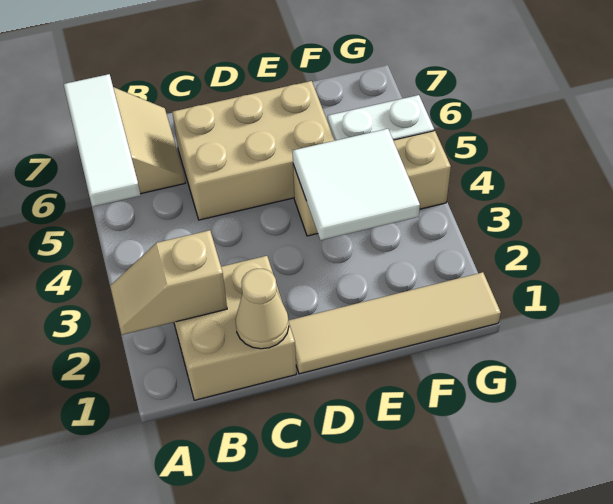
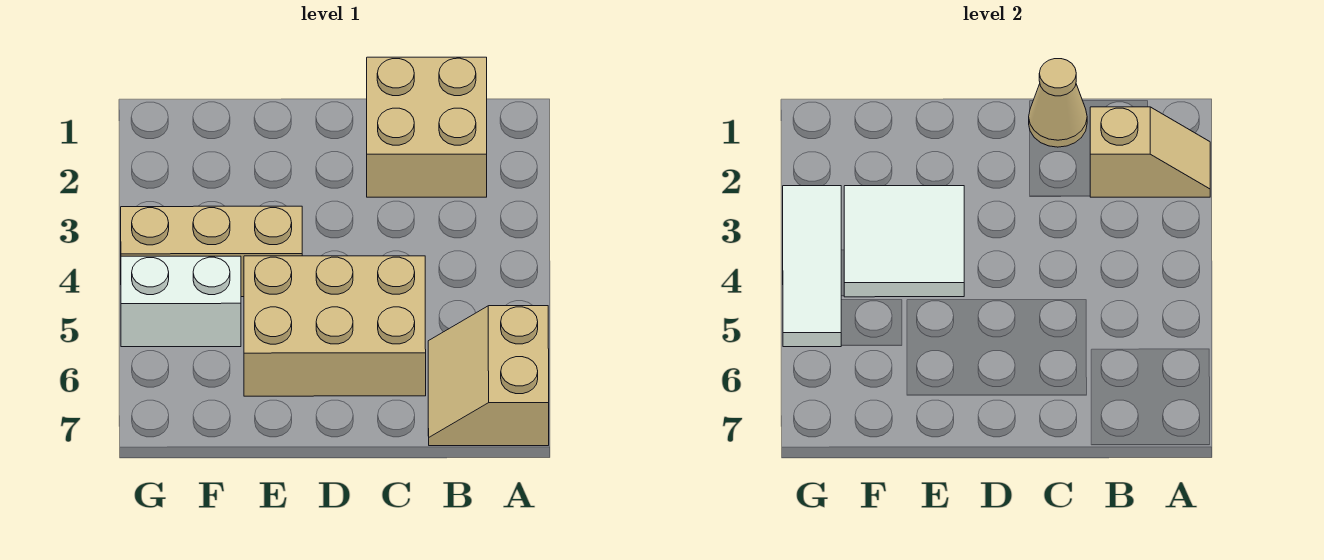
white 1x3 tile [64,74,141,207] -> white 1x3 tile moved to [783,186,842,347]
tan 1x4 tile [289,272,501,374] -> none

